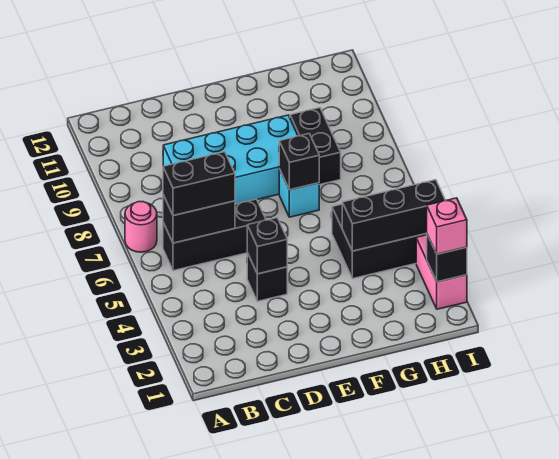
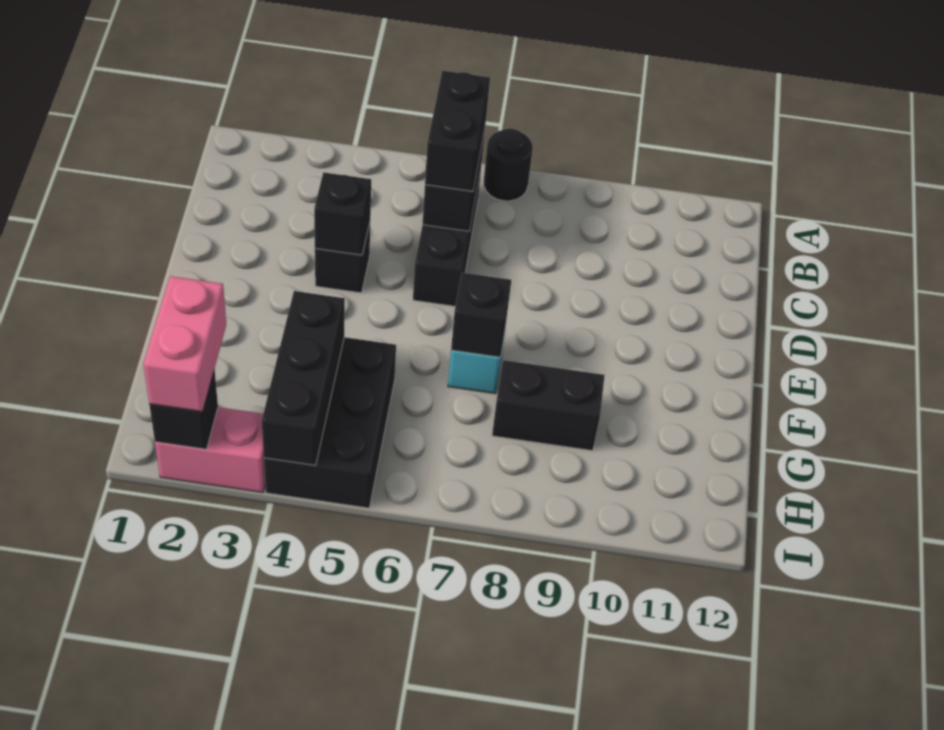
pink 1x1 round brick [125,202,157,252] -> black 1x1 round brick [484,129,533,201]
cyan 2x4 brick [163,115,298,204] -> none
pink 1x1 brick [427,198,467,254] -> pink 1x2 brick [143,276,226,412]

